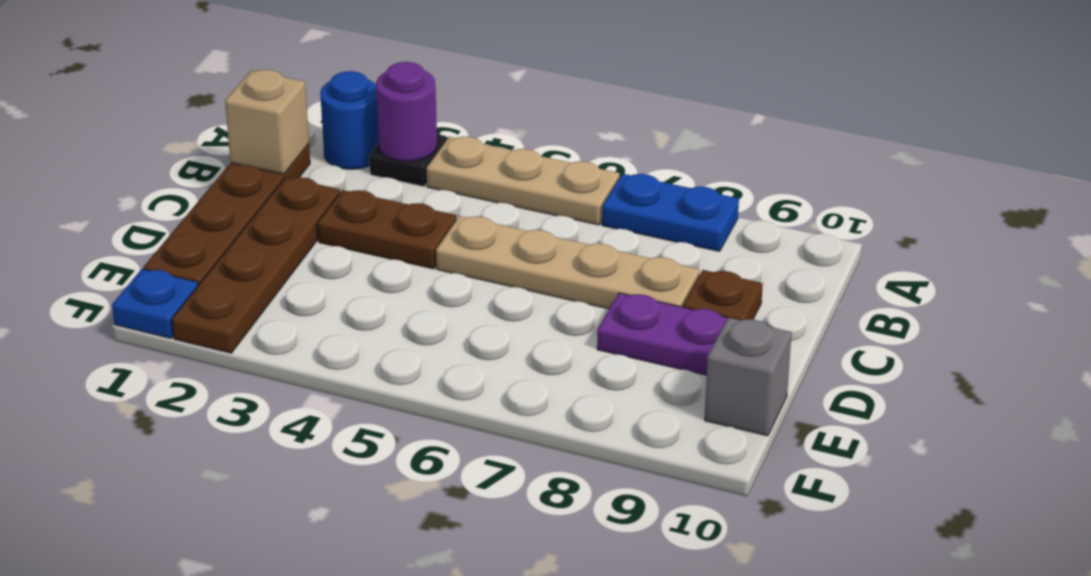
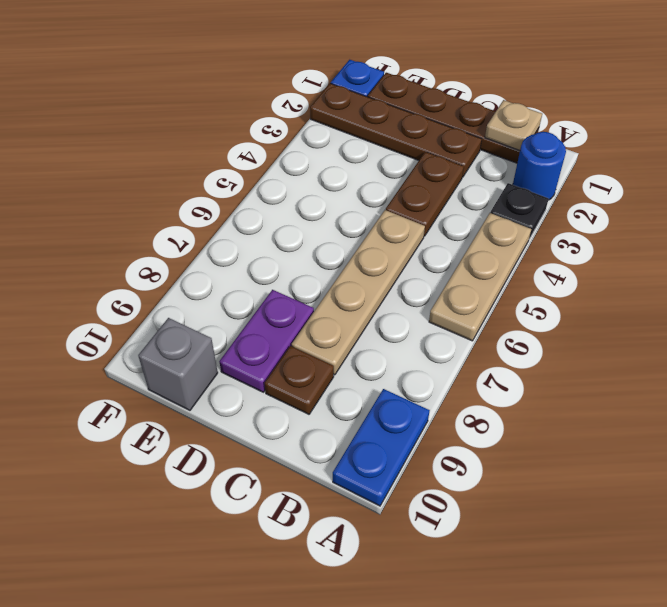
purple 1x1 round brick [376,62,437,161] -> none
blue 1x2 plate [602,174,739,251] -> blue 1x2 plate moved to [333,389,430,506]
tan 1x1 brick [225,69,309,174] -> tan 1x1 plate [485,100,542,150]

